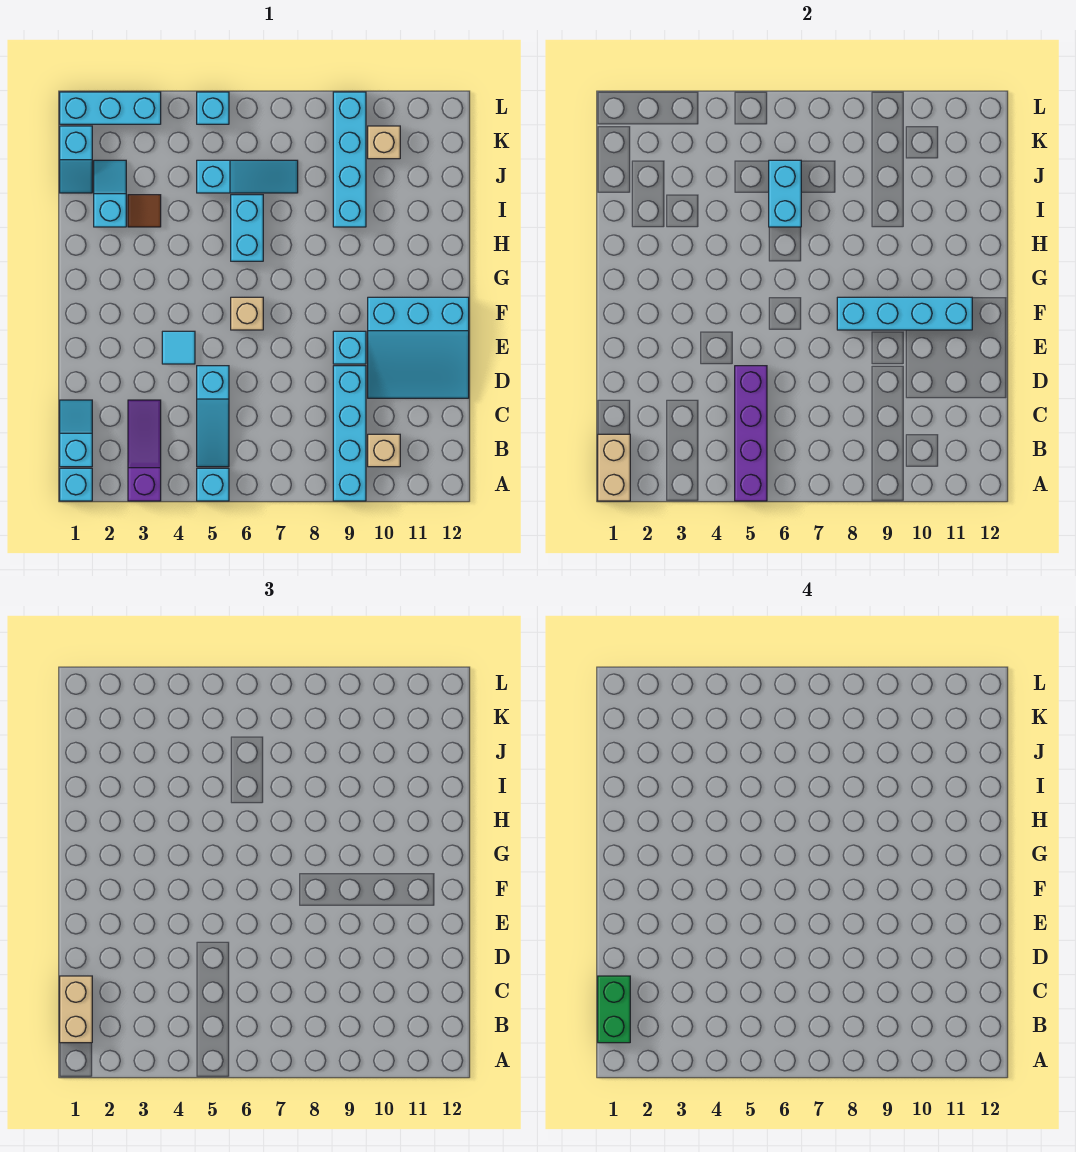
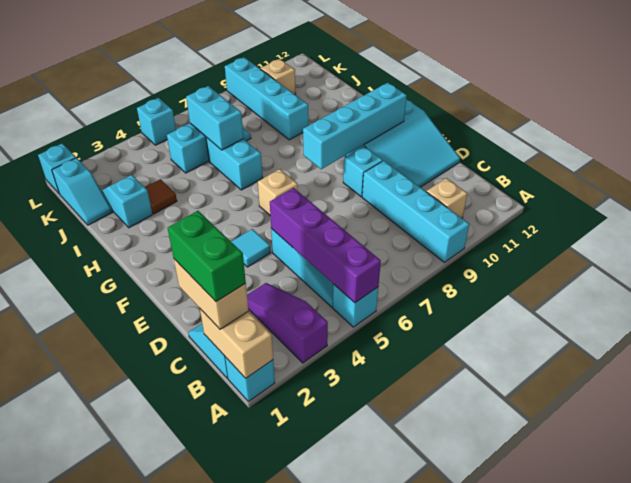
cyan 1x3 brick [60,92,161,124] -> cyan 1x1 brick [38,143,76,193]

